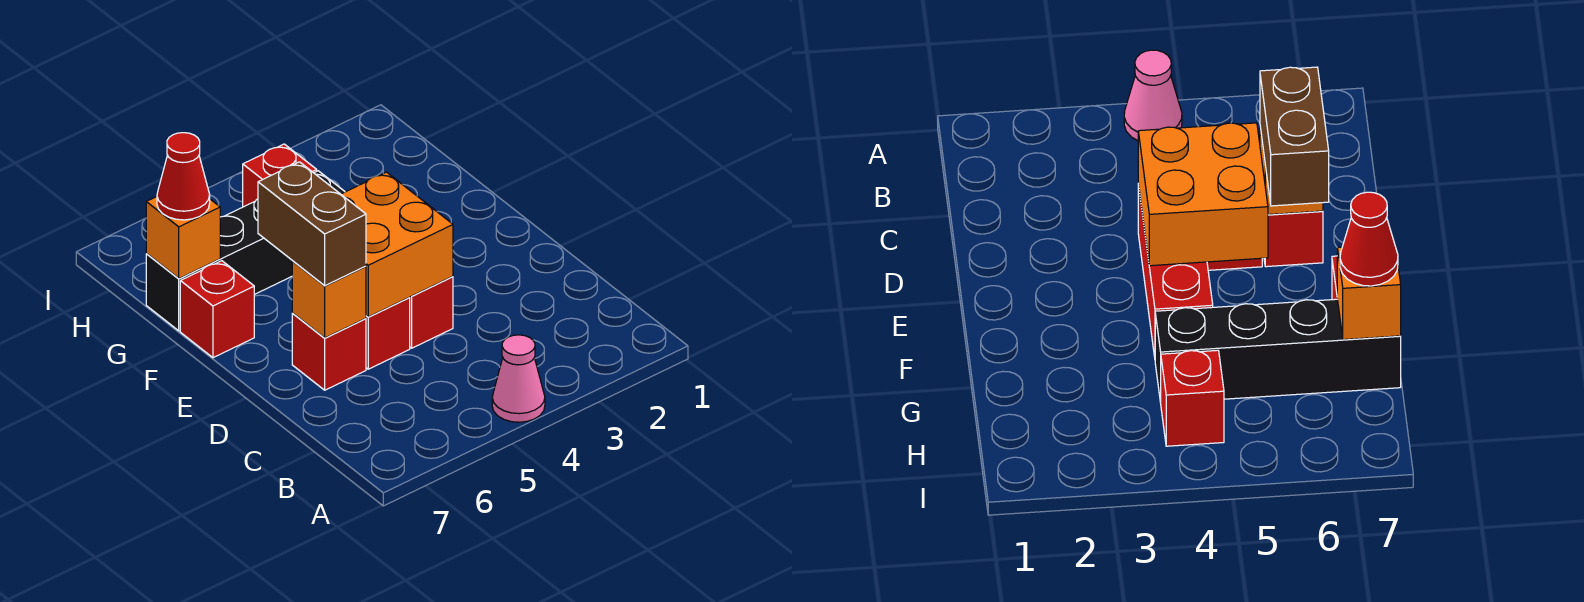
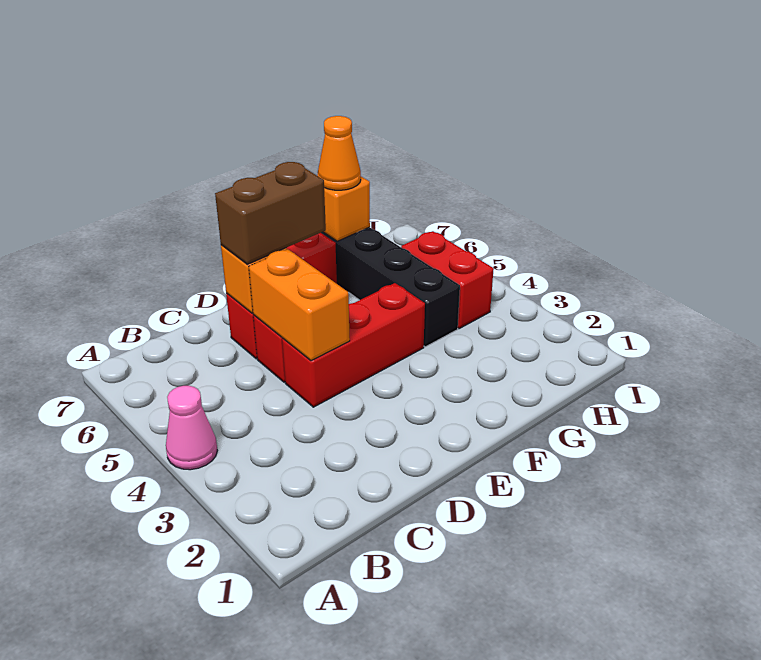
orange 2x2 brick [341,172,453,317] -> orange 1x2 brick [249,249,350,361]
red 1x1 cone [157,133,210,220] -> orange 1x1 cone [318,116,361,190]
red 1x1 brick [243,144,317,207] -> red 1x2 brick [401,231,494,328]

